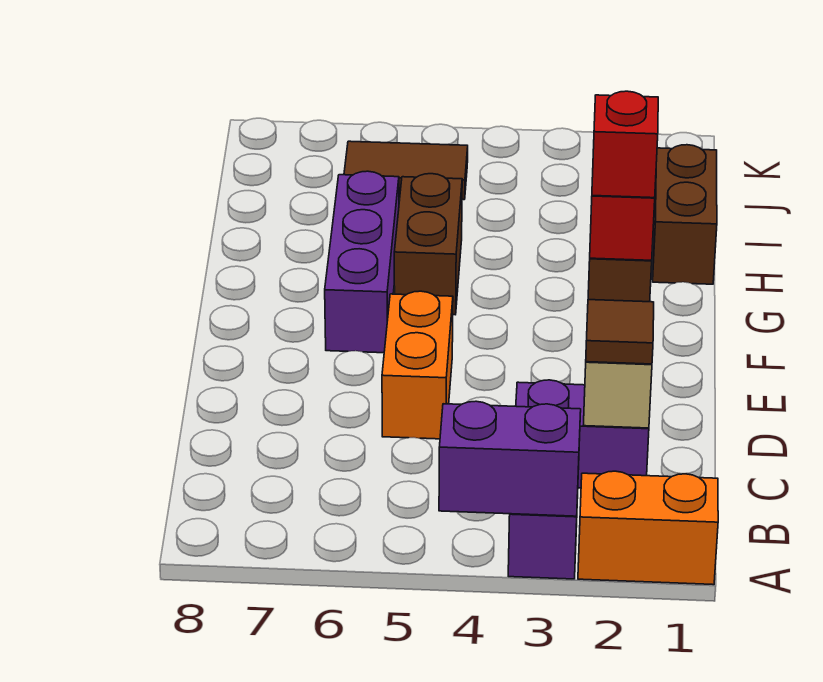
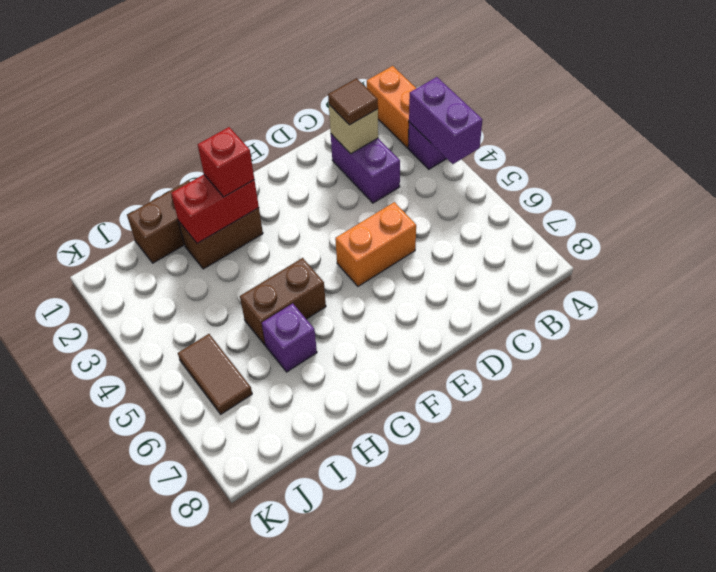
purple 1x3 brick [325,171,399,353] -> purple 1x1 brick [262,303,317,372]

